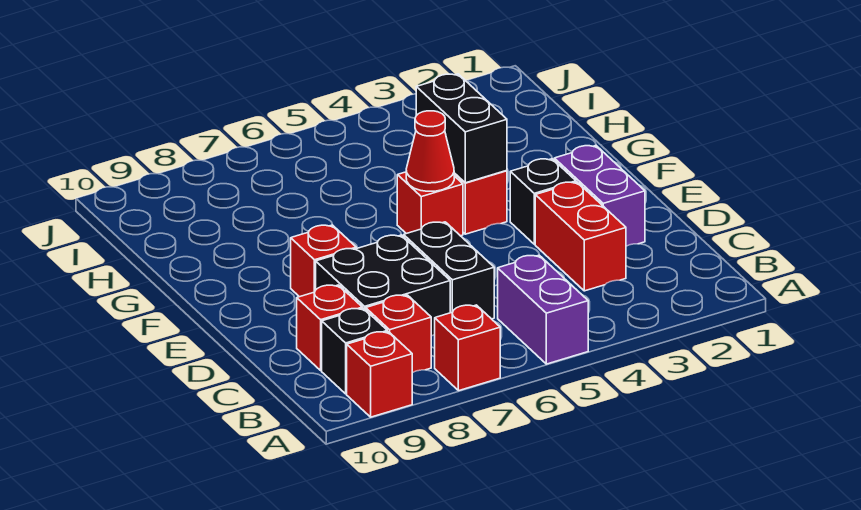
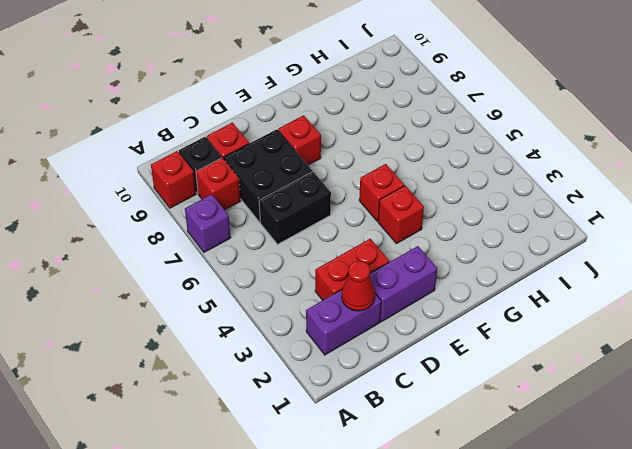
purple 1x2 brick [498,255,588,364] -> purple 1x2 brick moved to [306,290,381,355]
red 1x1 brick [435,305,500,391] -> purple 1x1 brick [185,194,231,252]
black 1x1 brick [510,159,576,244] -> none
black 1x2 brick [416,74,507,183] -> none
red 1x1 cone [406,111,454,191] -> red 1x1 cone moved to [342,261,375,311]

